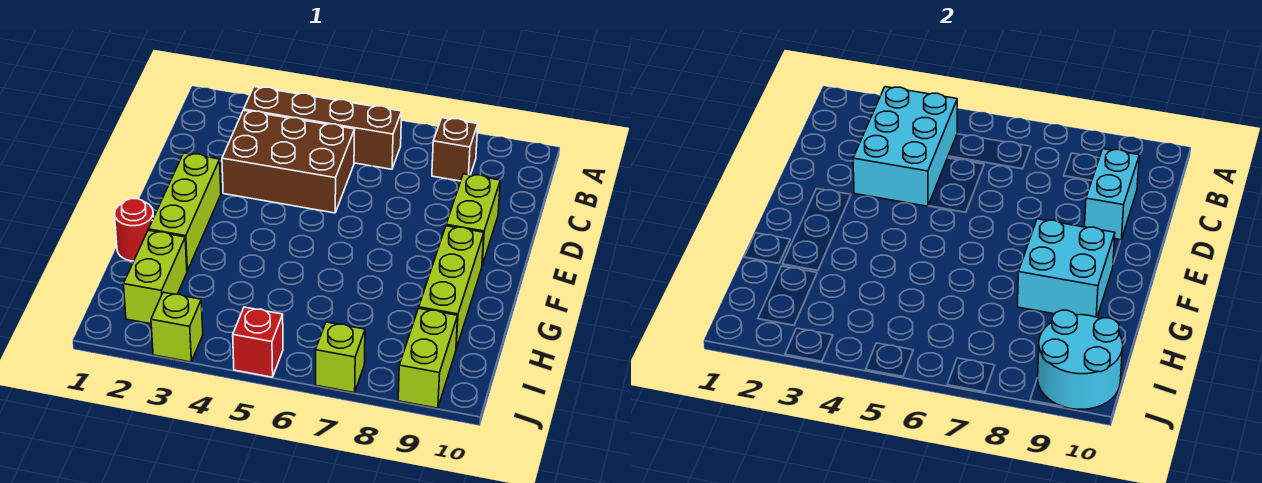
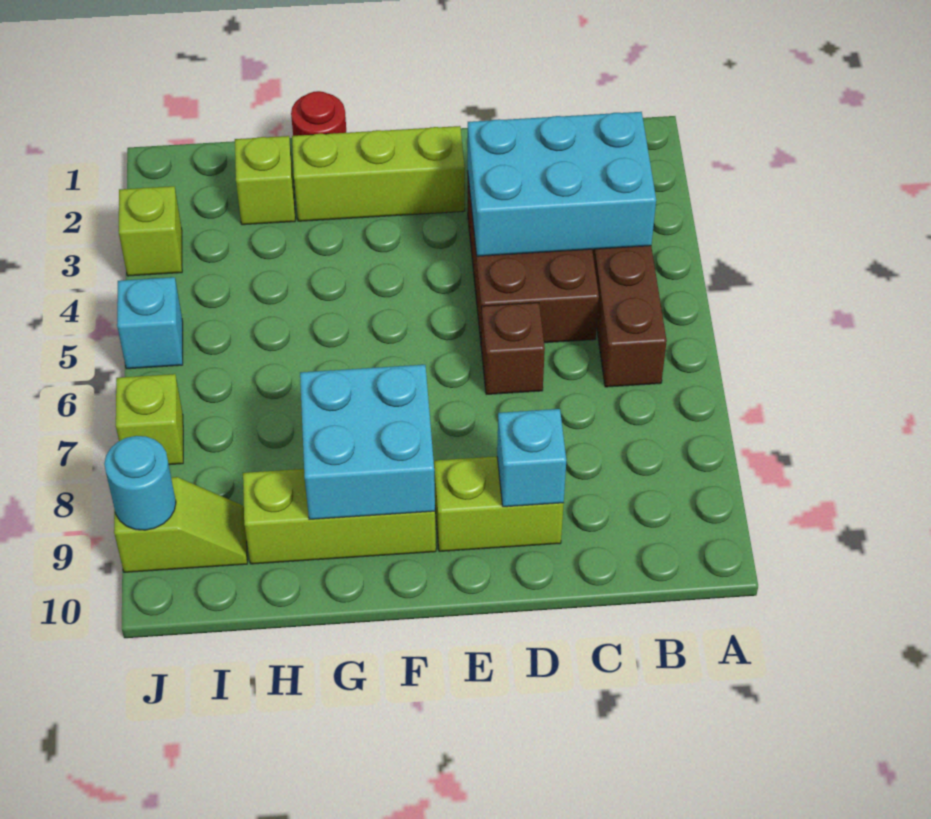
brown 1x1 brick [432,118,478,181] -> brown 1x1 brick moved to [481,303,545,395]
cyan 1x2 brick [1085,149,1139,240] -> cyan 1x1 brick [497,409,566,507]
lime 1x2 brick [124,230,187,324] -> lime 1x1 brick [235,136,295,225]
lime 1x2 brick [398,308,458,408] -> lime 1x2 slope [114,477,247,572]
cyan 2x2 round brick [1038,310,1123,409] -> cyan 1x1 round brick [104,436,176,530]
red 1x1 brick [233,307,283,377] -> cyan 1x1 brick [117,277,183,369]

